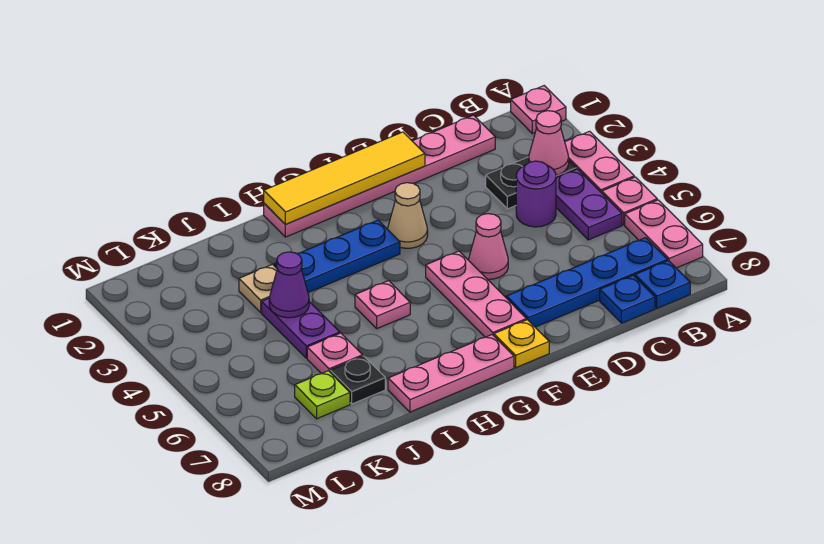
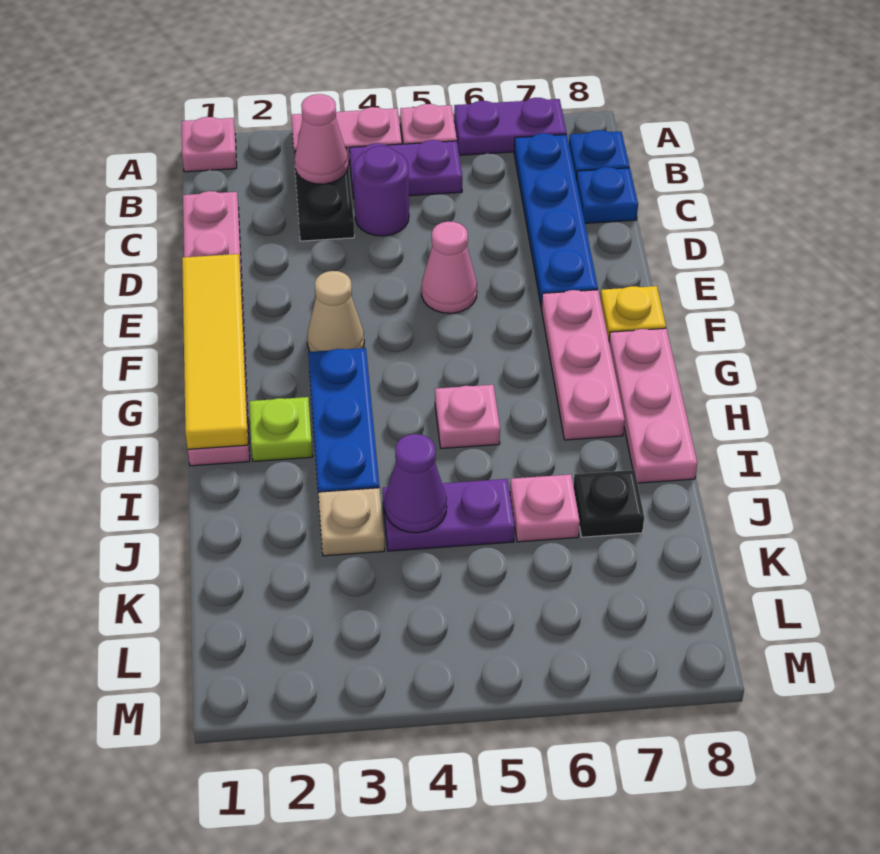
pink 1x2 plate [625,200,703,268] -> purple 1x2 plate [454,98,567,155]
pink 1x3 plate [426,251,526,337] -> pink 1x3 plate turned to [542,290,625,440]
lime 1x1 plate [295,371,350,419] -> lime 1x1 plate moved to [249,397,313,461]

